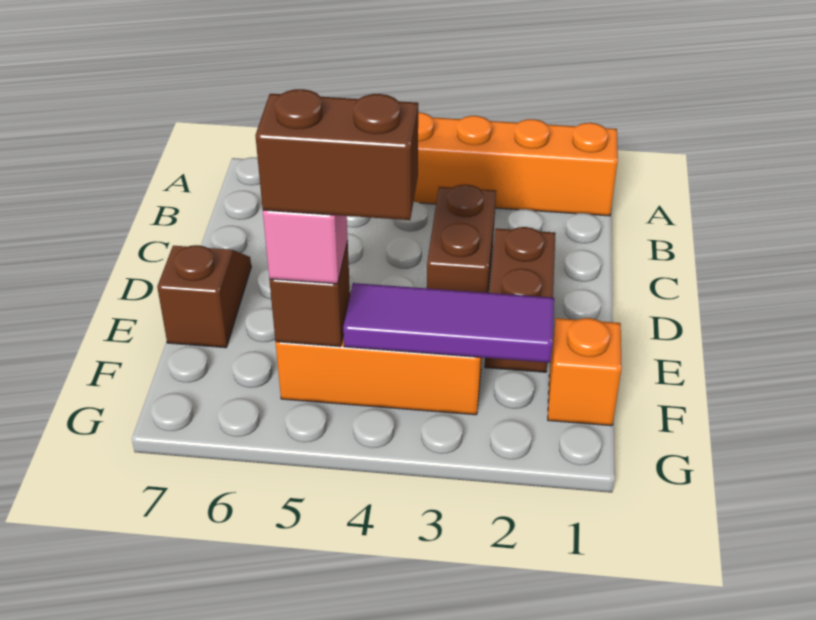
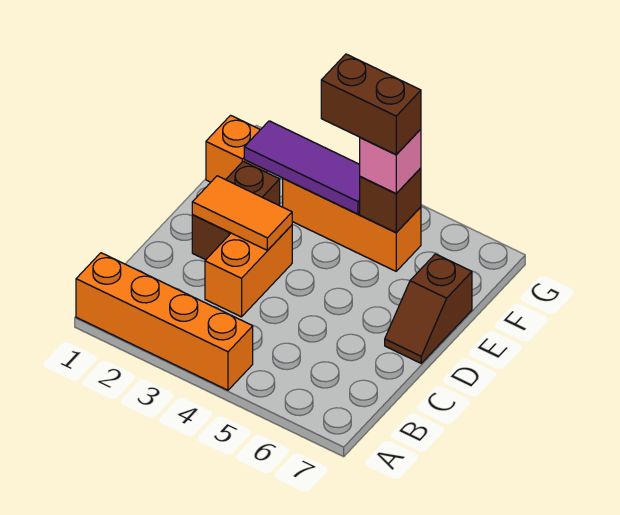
brown 1x2 brick [427,184,496,293] -> orange 1x2 brick [205,225,292,317]
none -> orange 1x2 tile [192,176,292,250]

